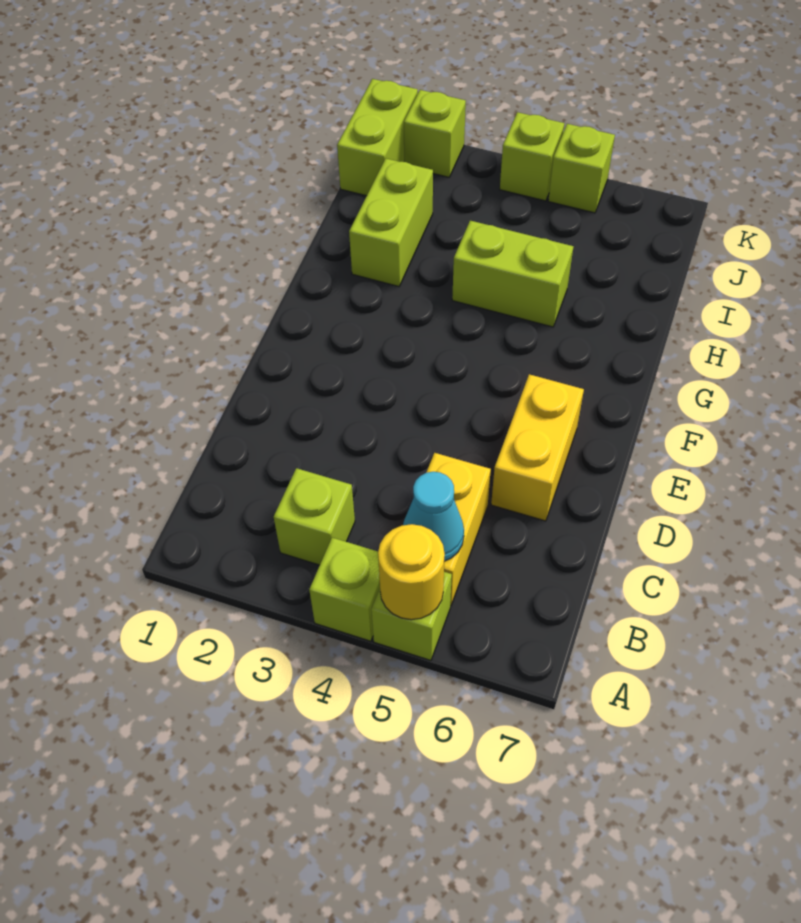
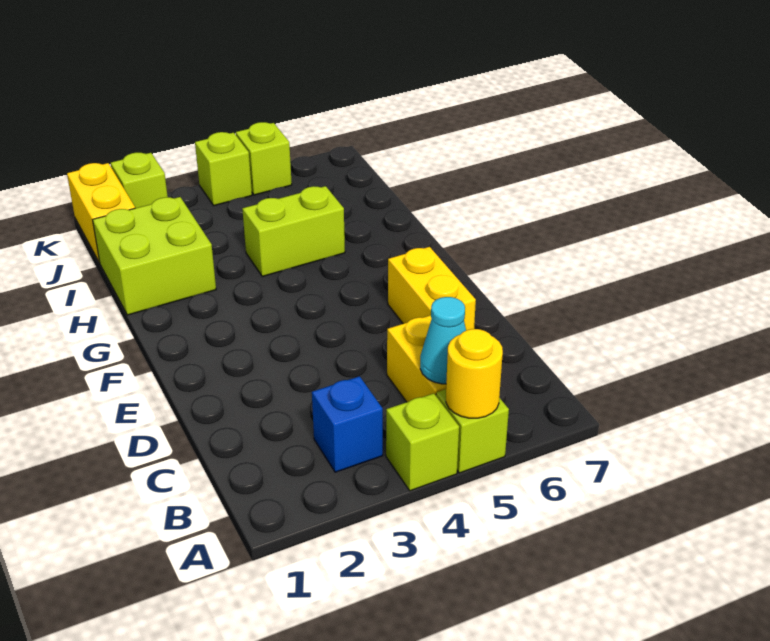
lime 1x1 brick [274,468,355,565] -> blue 1x1 brick [312,376,383,472]
lime 1x2 brick [349,159,433,287] -> lime 2x2 brick [93,197,216,315]
lime 1x2 brick [337,79,418,196] -> yellow 1x2 brick [67,163,135,263]

